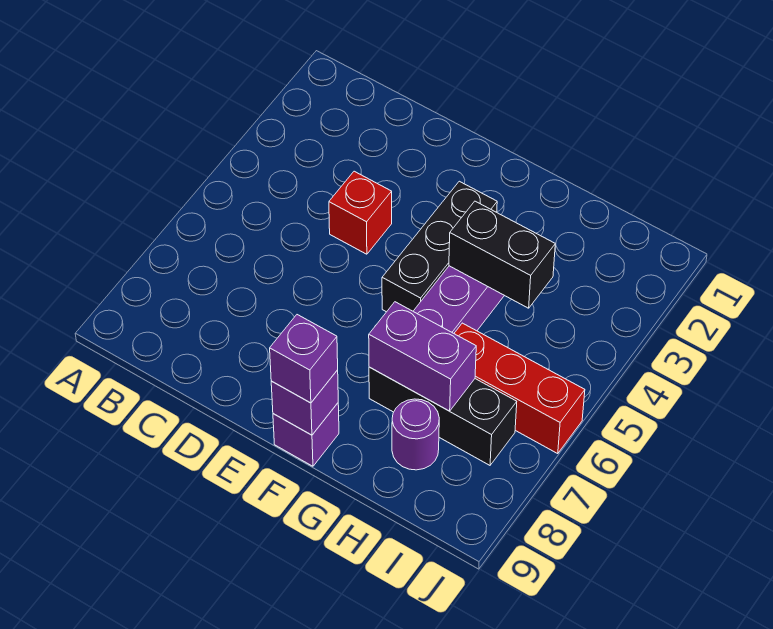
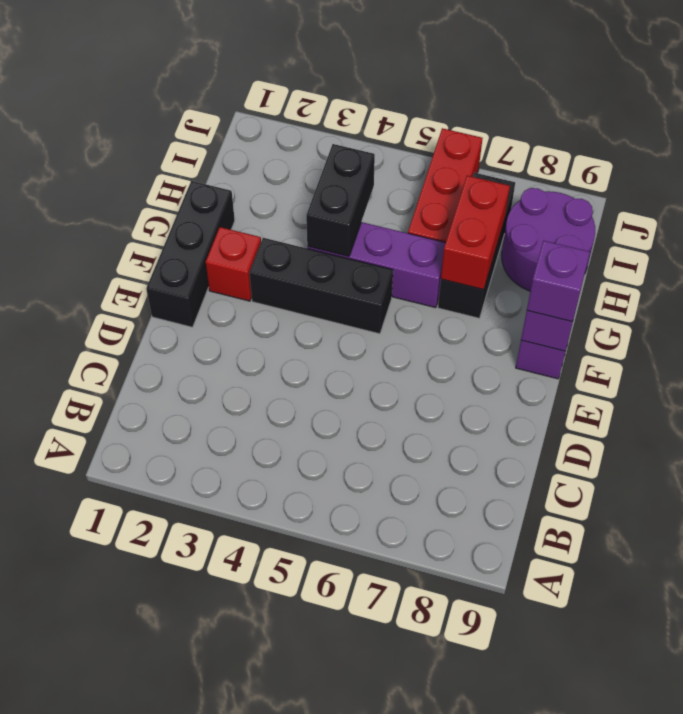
red 1x1 brick [329,171,392,254] -> red 1x1 brick moved to [206,227,261,301]
none -> black 1x3 brick [146,181,235,327]
purple 1x2 brick [369,302,476,411] -> red 1x2 brick [441,176,510,290]
purple 1x1 round brick [392,399,439,470] -> purple 2x2 round brick [502,188,595,291]

